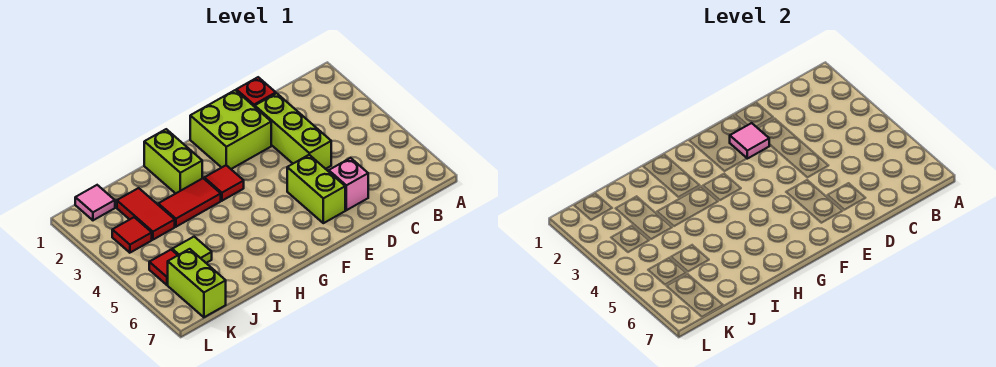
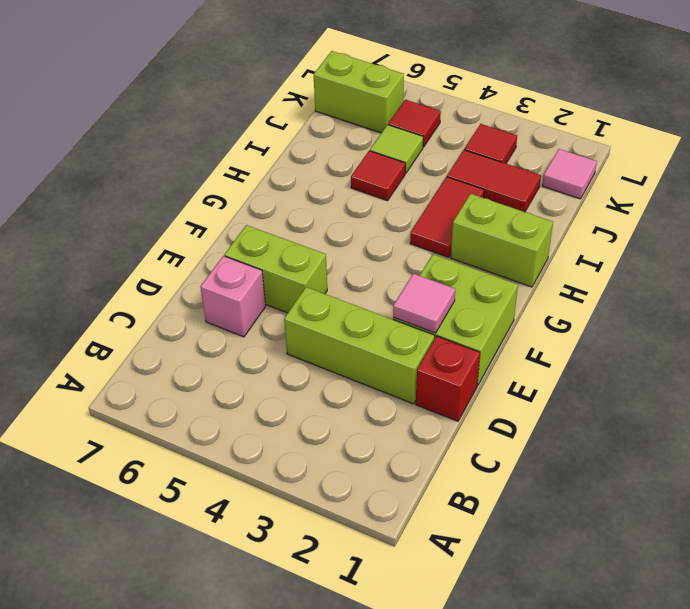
red 1x1 tile [204,165,244,201] -> red 1x1 tile moved to [351,151,405,201]

